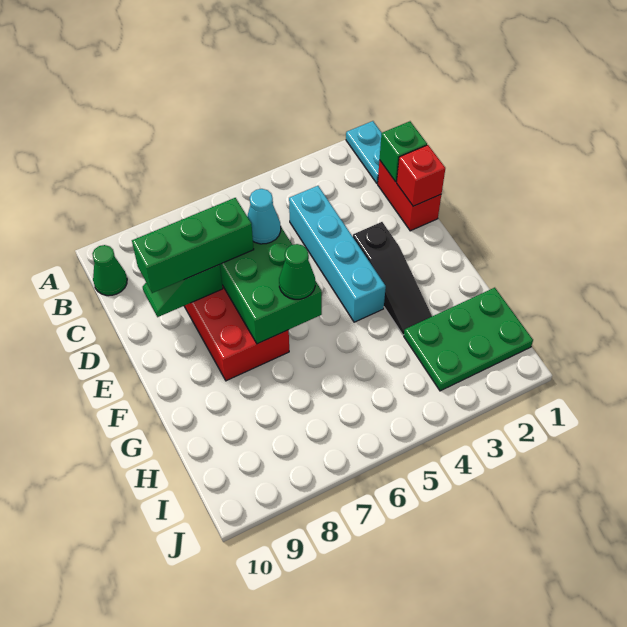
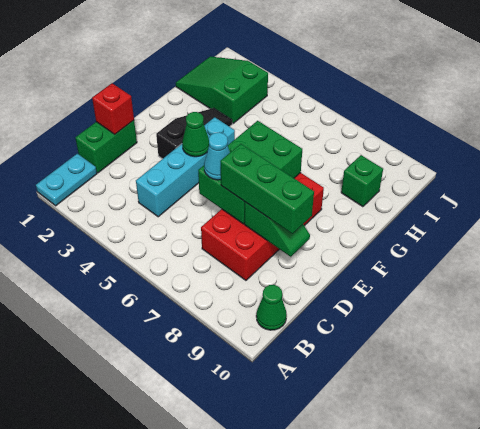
red 1x2 brick [378,160,441,231] -> green 1x2 brick [76,120,137,173]
green 1x1 brick [380,121,427,182] -> green 1x1 brick moved to [341,155,383,207]
green 1x1 cone [279,244,315,299] -> green 1x1 cone moved to [182,112,209,157]
green 2x3 plate [404,288,533,391] -> green 2x3 slope [176,56,268,123]

